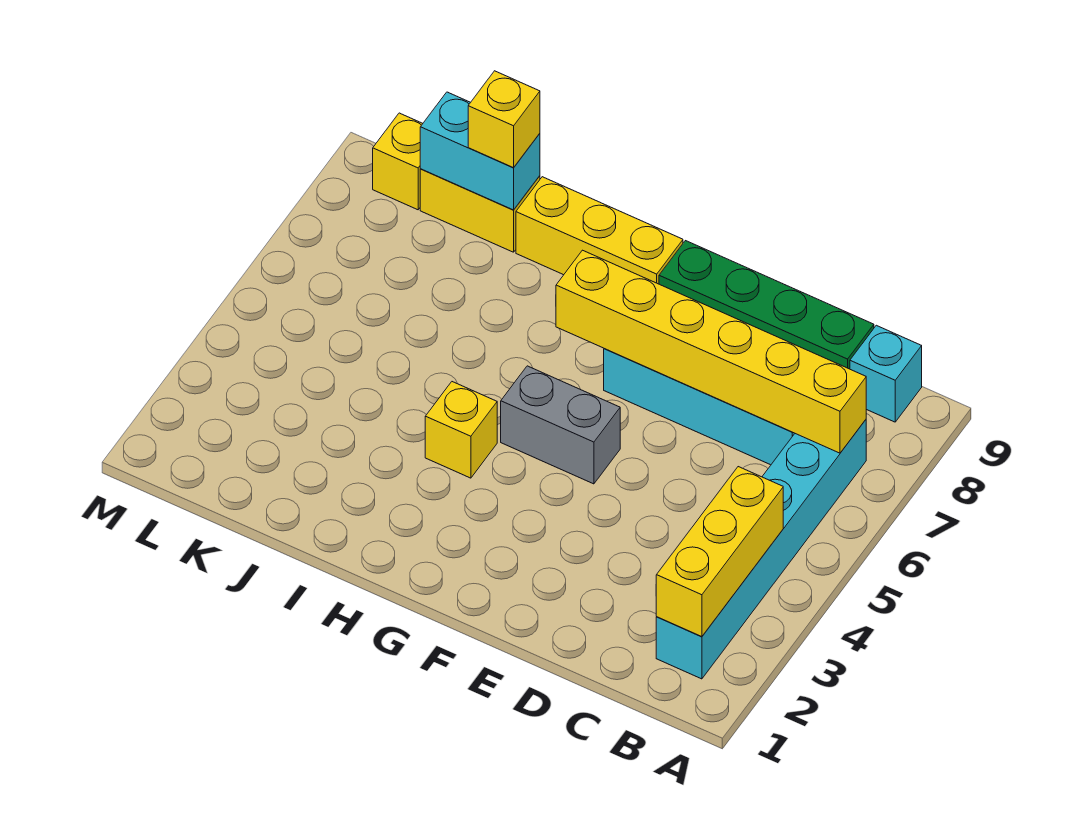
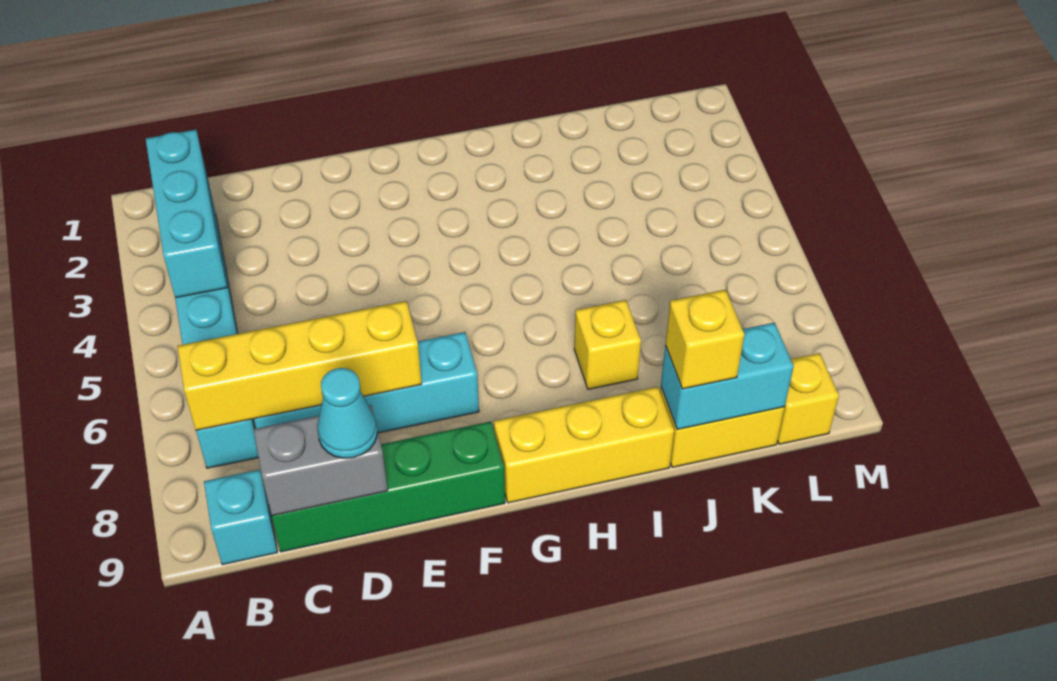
yellow 1x3 brick [656,467,783,637] -> cyan 1x3 brick [146,130,227,298]
yellow 1x6 brick [556,250,866,453] -> yellow 1x4 brick [177,301,422,430]
none -> cyan 1x1 cone [318,368,377,458]
grey 1x2 brick [501,366,620,484] -> grey 1x2 brick moved to [254,405,388,516]
yellow 1x1 brick [425,382,497,478] -> yellow 1x1 brick moved to [574,300,641,389]

